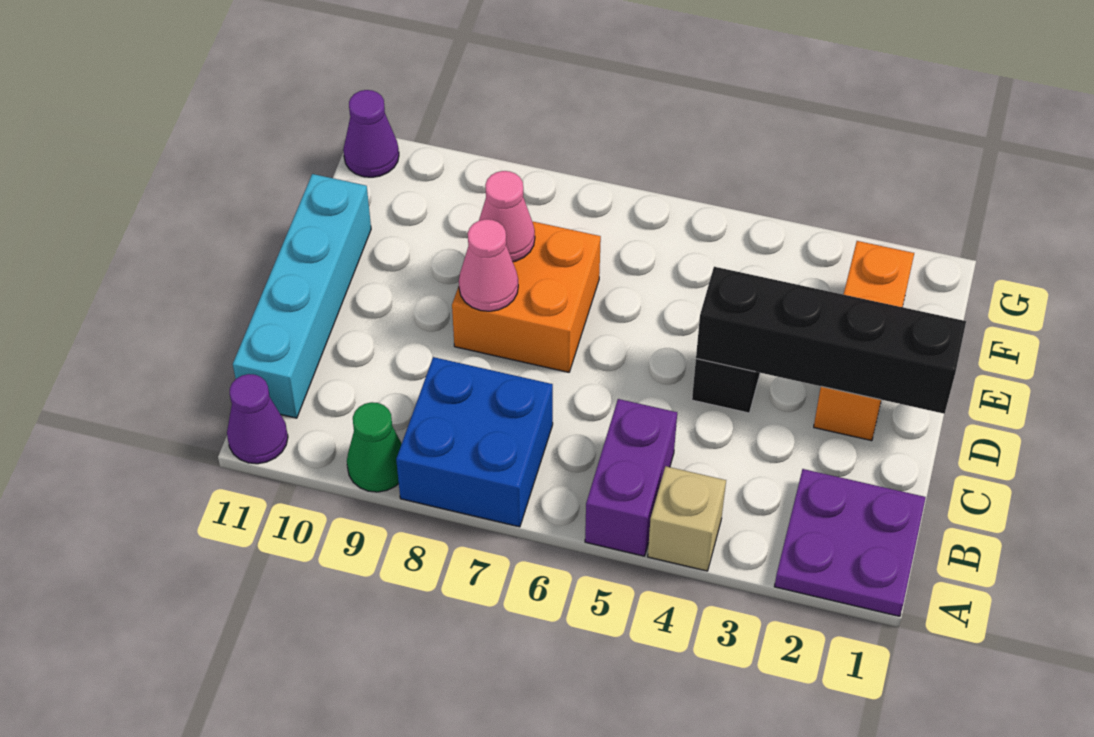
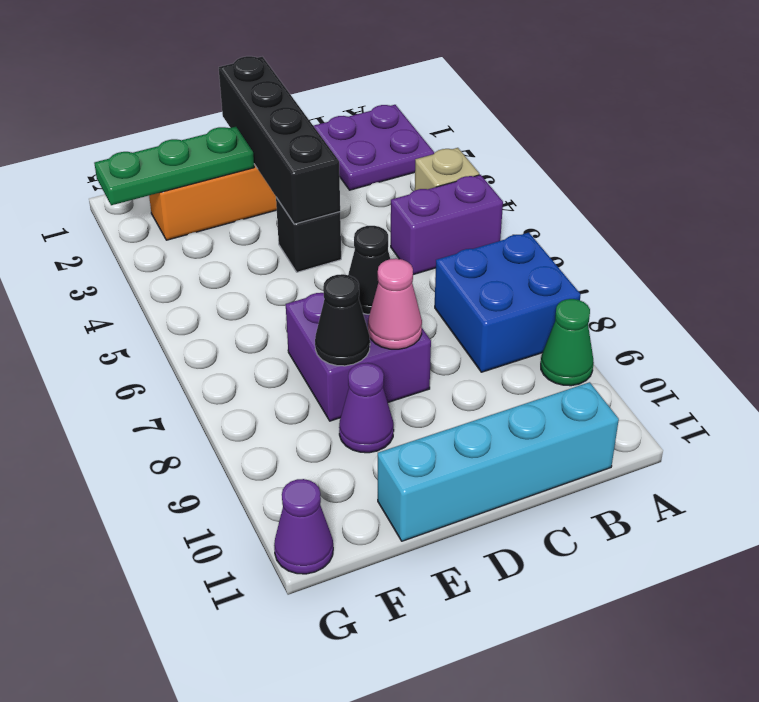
purple 1x1 cone [227,374,288,464] -> purple 1x1 cone moved to [339,363,394,453]
orange 2x2 brick [452,221,601,372] -> purple 2x2 brick [286,293,431,421]
none -> black 1x1 cone [348,226,390,314]
none -> green 1x3 plate [94,127,254,205]
pink 1x1 cone [479,171,535,262] -> black 1x1 cone [315,274,370,366]

